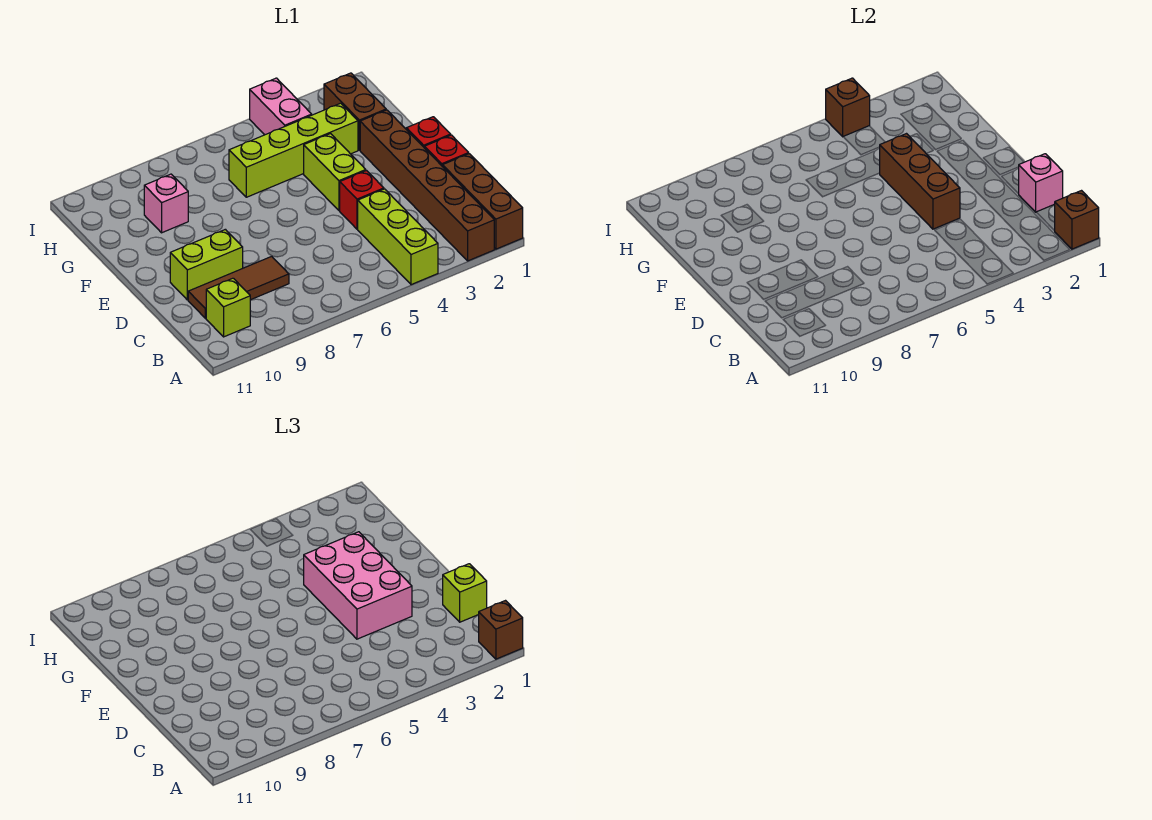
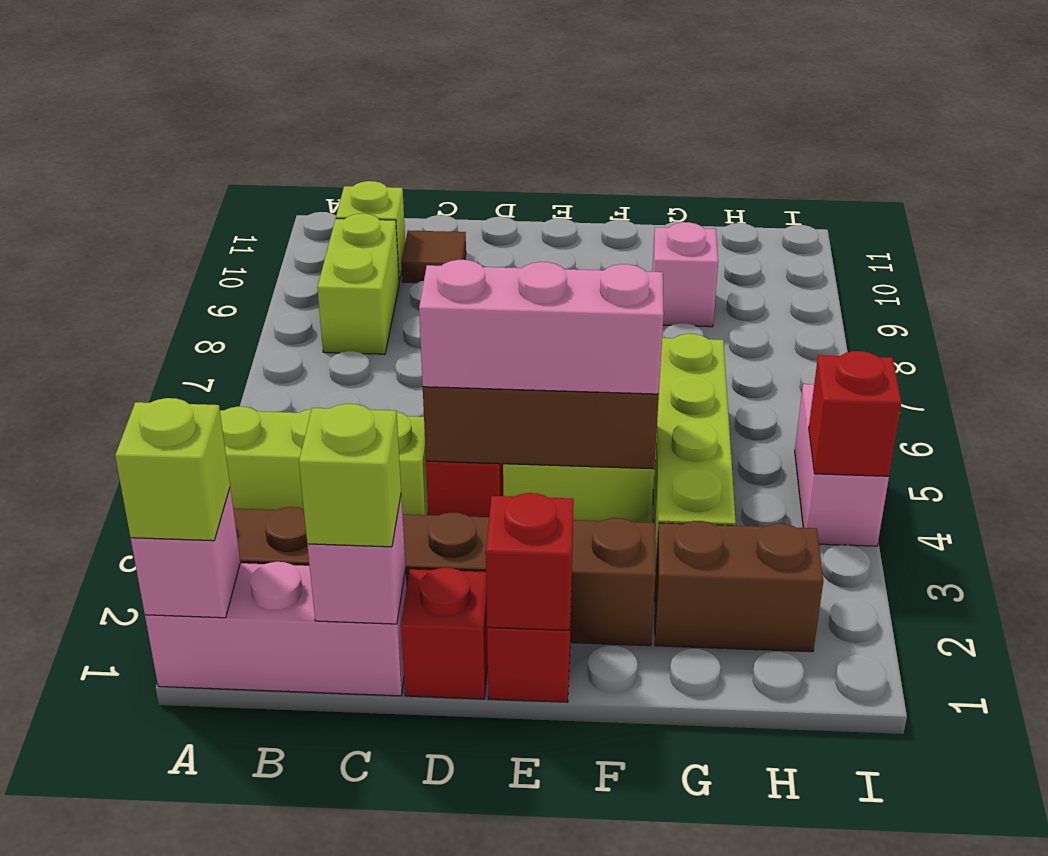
brown 1x3 brick [443,154,523,249] -> pink 1x3 brick [145,562,407,696]
brown 1x1 brick [1055,191,1099,249] -> pink 1x1 brick [131,489,240,618]
brown 1x1 brick [479,601,523,659] -> lime 1x1 brick [115,398,230,541]
brown 1x3 tile [188,256,289,318] -> brown 1x1 tile [402,230,466,283]
pink 2x3 brick [304,532,412,639] -> pink 1x3 brick [419,260,664,394]
lime 1x2 brick [170,229,243,300] -> lime 1x2 brick moved to [317,214,399,354]
none -> red 1x1 brick [486,493,574,630]
pink 1x2 brick [250,78,312,135] -> pink 1x2 brick turned to [795,384,889,546]
brown 1x1 brick [826,78,870,137] -> red 1x1 brick [809,351,901,476]

